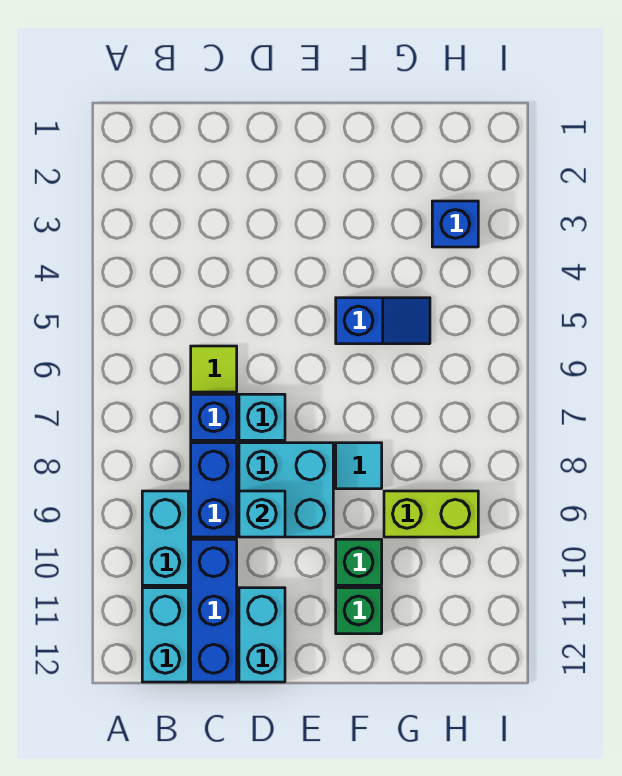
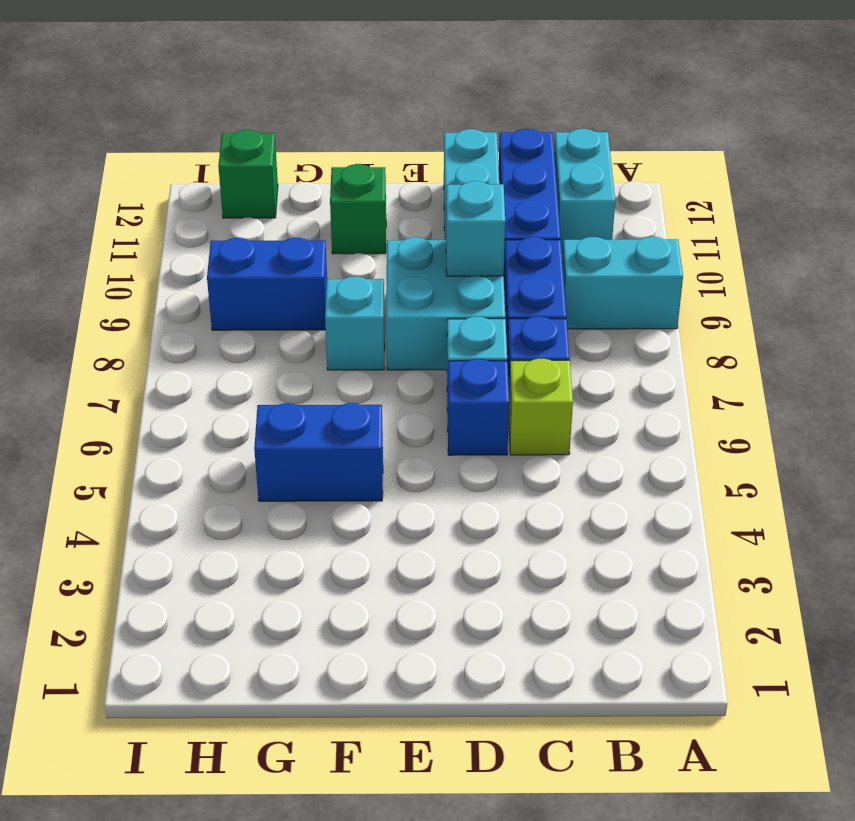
cyan 1x2 brick [142,491,188,585] -> cyan 1x2 brick turned to [562,237,683,329]
lime 1x1 tile [191,346,237,392] -> lime 1x1 brick [509,359,573,455]
blue 1x2 slope [336,298,430,344] -> blue 1x2 brick [254,403,383,501]
cyan 1x1 tile [336,443,382,489] -> cyan 1x1 brick [325,277,385,370]
green 1x1 brick [336,539,382,585] -> green 1x1 brick moved to [218,130,278,218]
lime 1x2 brick [384,491,478,537] -> blue 1x2 brick [207,238,327,330]
blue 1x1 brick [432,201,478,247] -> blue 1x1 brick moved to [447,359,509,455]

